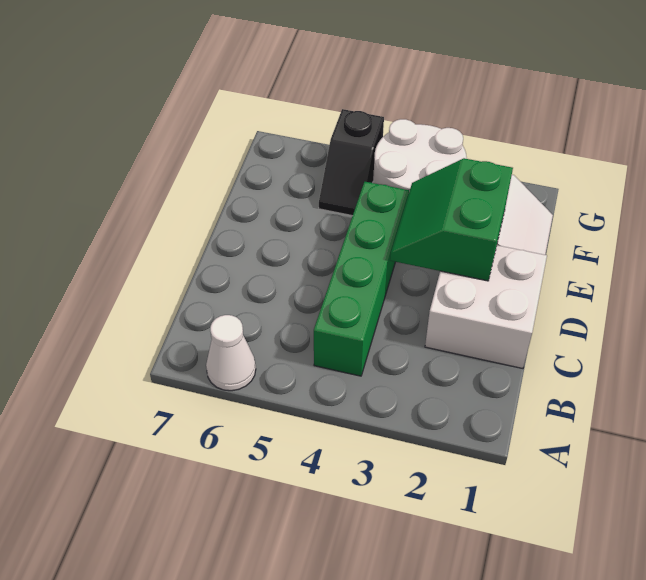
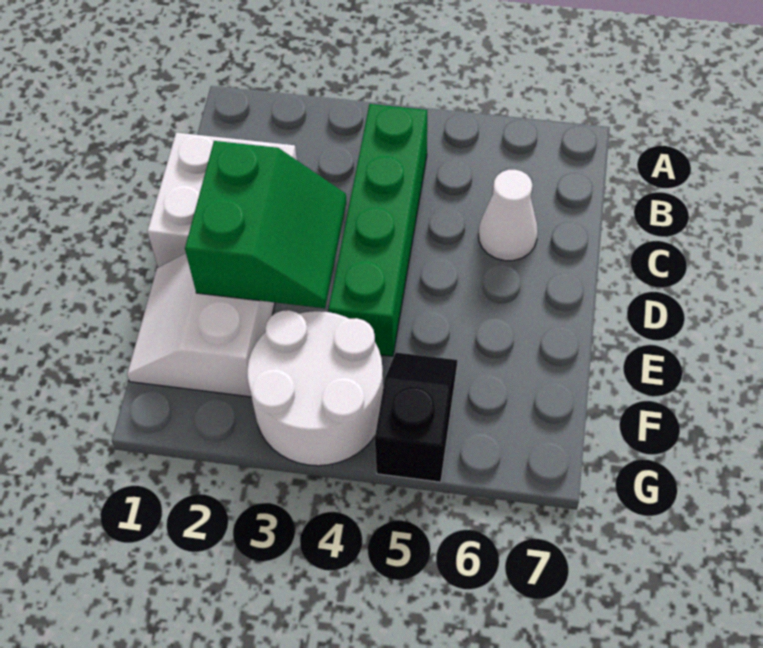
white 1x1 cone [206,315,256,391] -> white 1x1 cone moved to [479,169,538,261]

